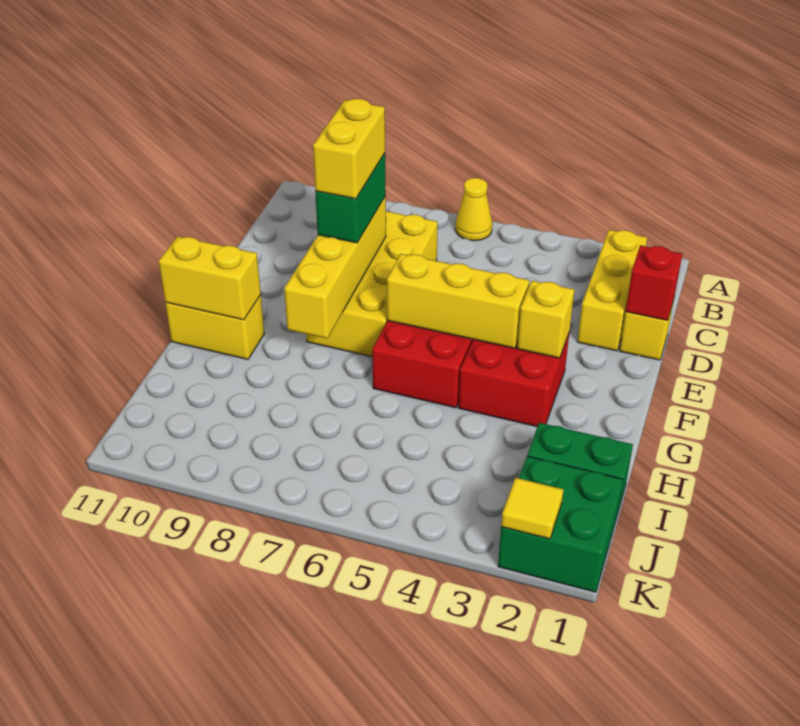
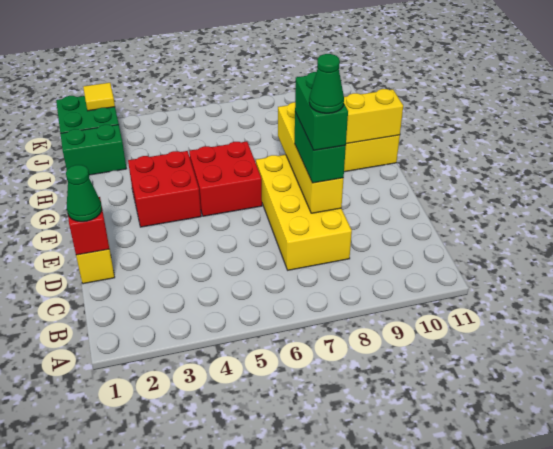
yellow 1x1 cone [455,178,492,241] -> none
yellow 1x3 brick [577,230,647,351] -> none
none -> green 1x1 cone [66,165,102,222]
yellow 1x2 brick [313,99,385,199] -> green 1x2 brick [295,72,348,150]
none -> green 1x1 cone [309,54,344,113]
yellow 1x1 brick [517,281,574,358] -> none
yellow 1x3 brick [387,254,529,348] -> none

